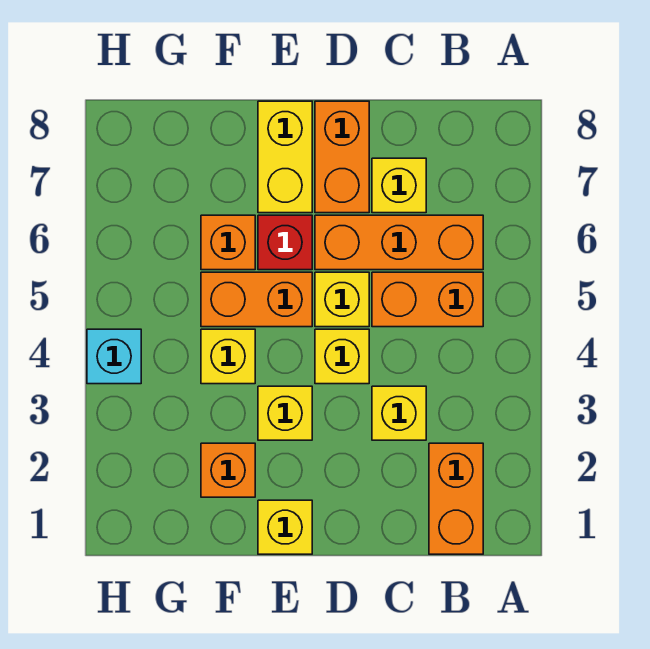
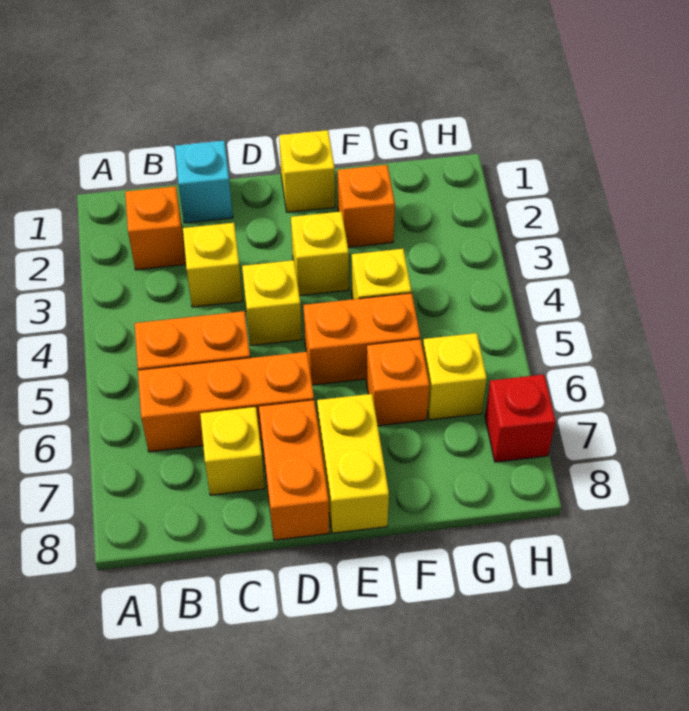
orange 1x2 brick [429,443,483,554] -> orange 1x1 brick [125,186,185,270]
yellow 1x1 brick [315,272,369,327] -> yellow 1x1 brick moved to [423,333,487,420]
red 1x1 brick [258,215,312,270] -> red 1x1 brick moved to [485,374,556,462]
cyan 1x1 brick [87,329,141,384] -> cyan 1x1 brick moved to [175,141,233,223]

